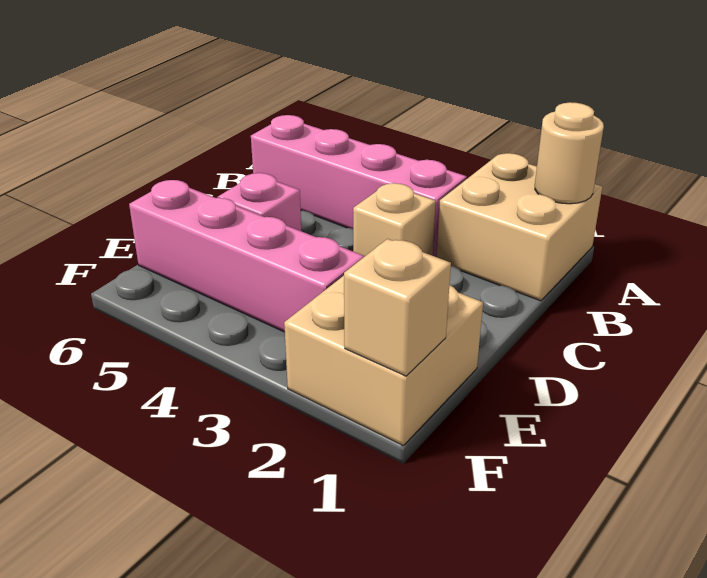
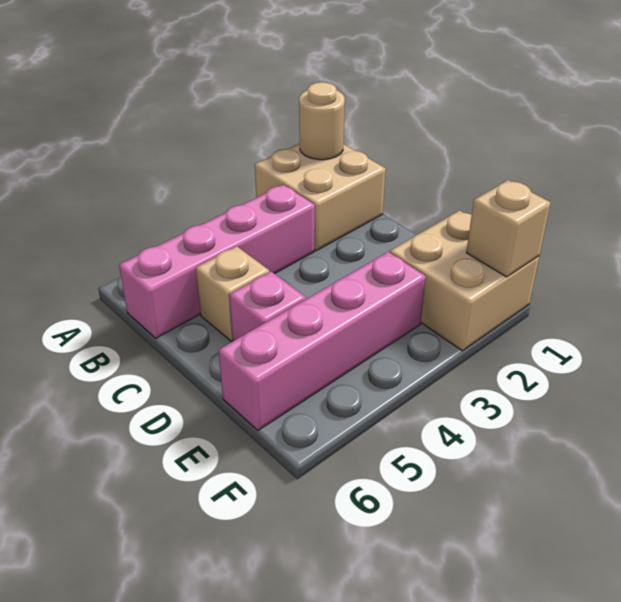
tan 1x1 brick [353,183,436,256] -> tan 1x1 brick moved to [196,246,269,341]

